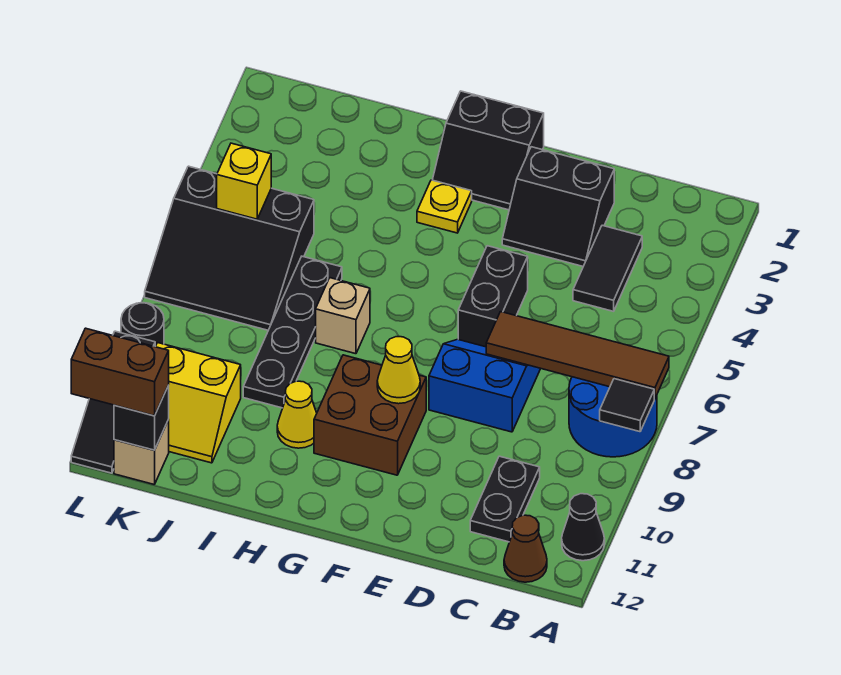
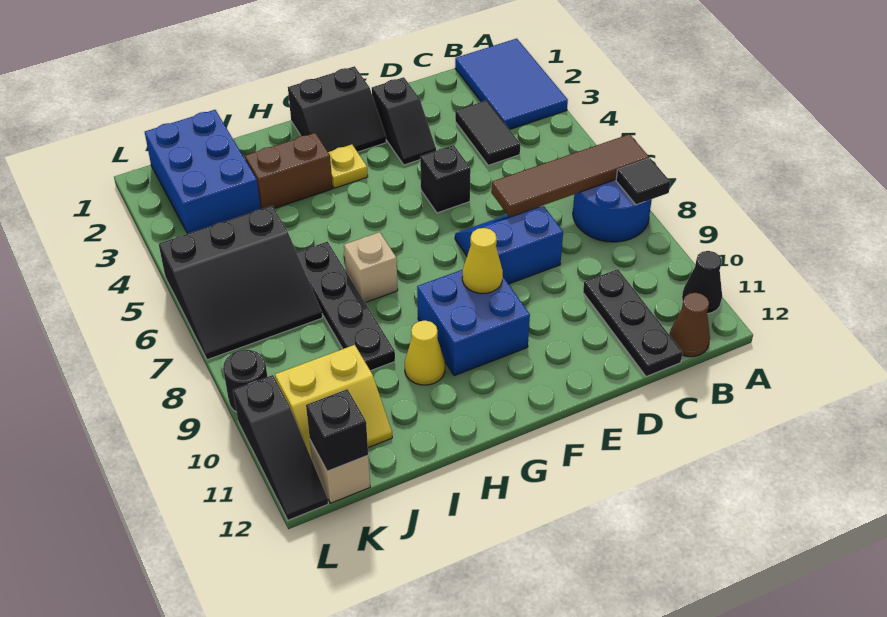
none -> blue 2x3 tile [455,39,568,130]
black 1x2 plate [470,456,540,542] -> black 1x3 plate [583,269,683,377]
black 2x2 slope [502,147,614,266] -> black 1x2 slope [372,77,436,165]
black 1x2 brick [458,246,528,347] -> black 1x1 brick [420,145,471,213]
brown 2x2 brick [314,355,426,475] -> blue 2x2 brick [417,270,530,376]
none -> blue 2x3 brick [145,110,261,234]
yellow 1x1 brick [217,143,271,219] -> none
brown 1x2 brick [71,328,169,416] -> brown 1x2 brick moved to [245,133,333,209]

